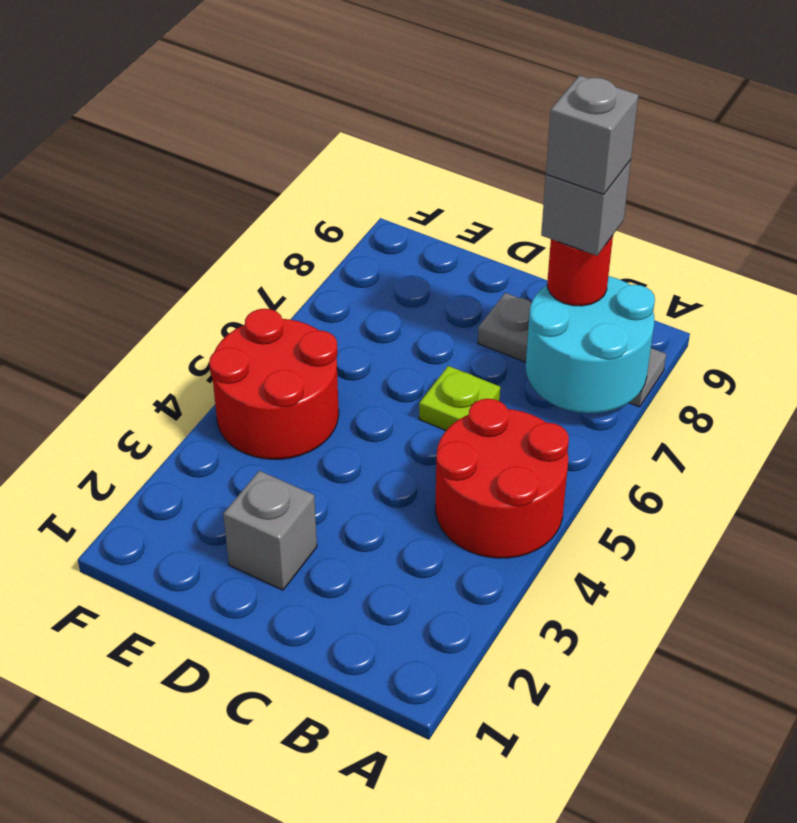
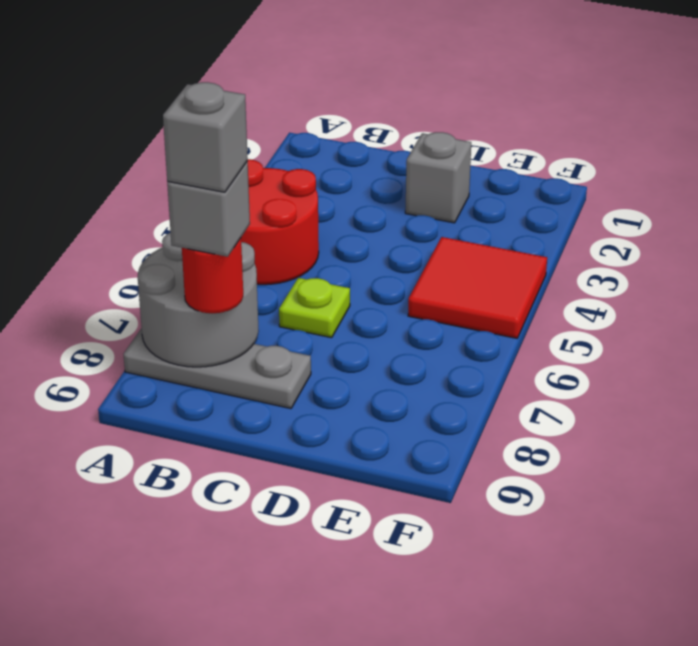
cyan 2x2 round brick [526,276,655,413] -> grey 2x2 round brick [138,233,259,367]
red 2x2 round brick [209,309,339,459] -> red 2x2 tile [408,237,547,338]

